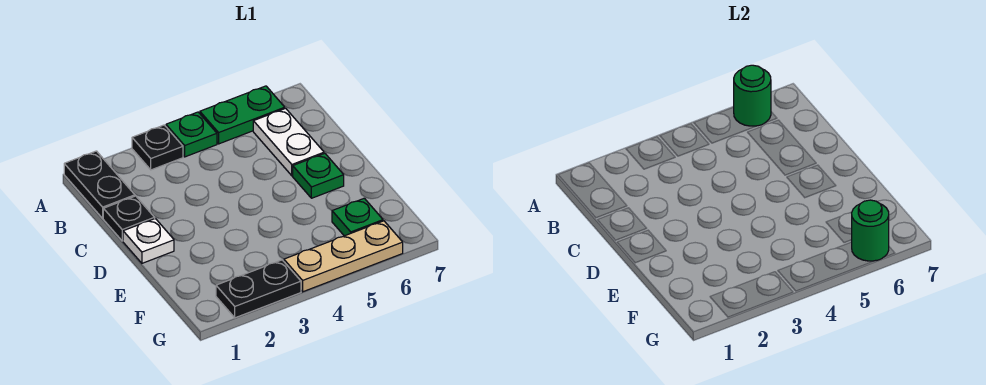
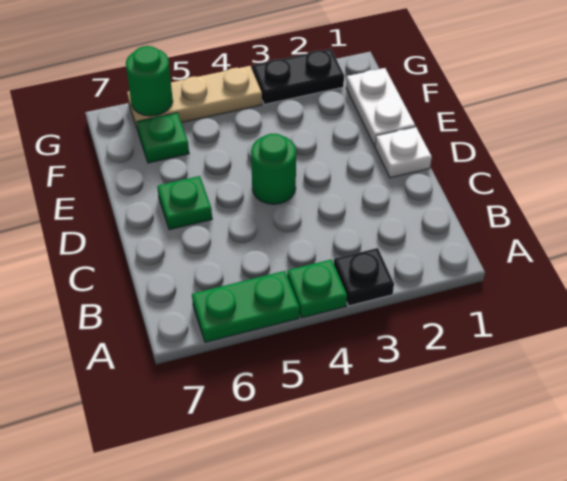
black 1x2 plate [64,151,135,218] -> none
green 1x1 round brick [734,65,771,126] -> green 1x1 round brick moved to [251,134,296,204]
white 1x2 plate [253,108,324,176] -> white 1x2 plate moved to [346,68,415,146]
black 1x1 plate [103,196,155,241] -> none

